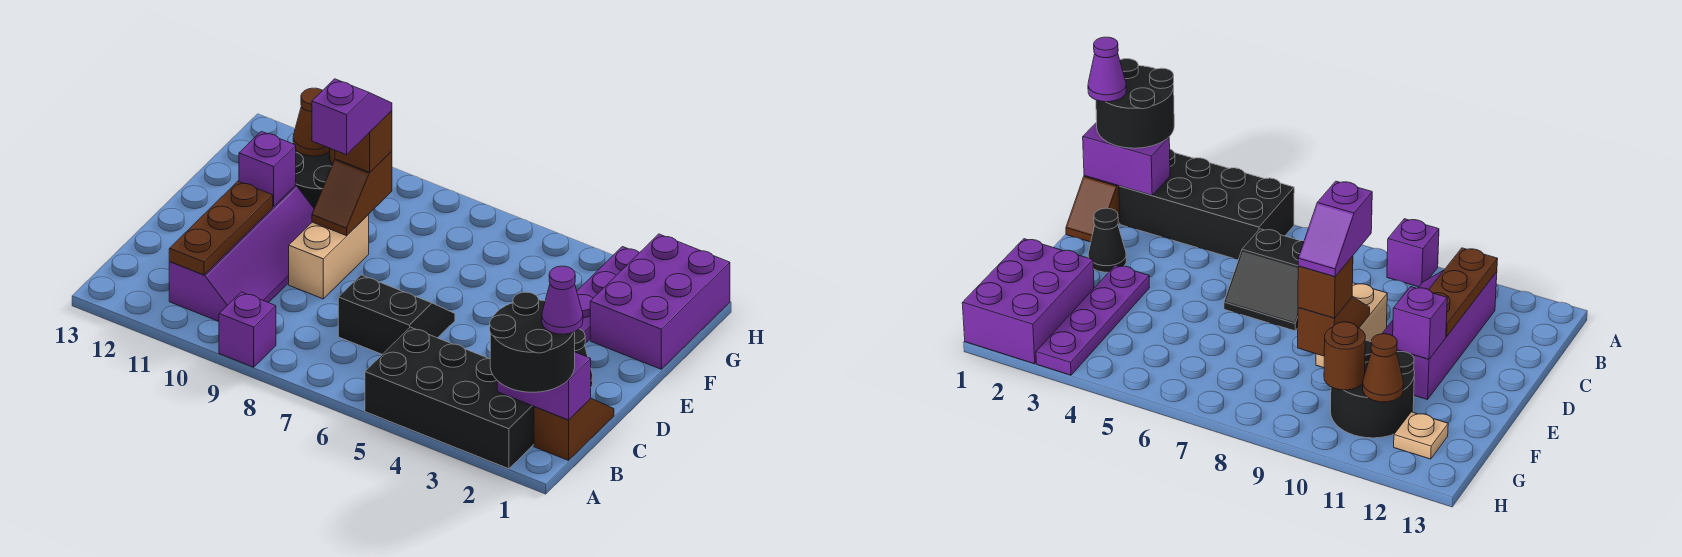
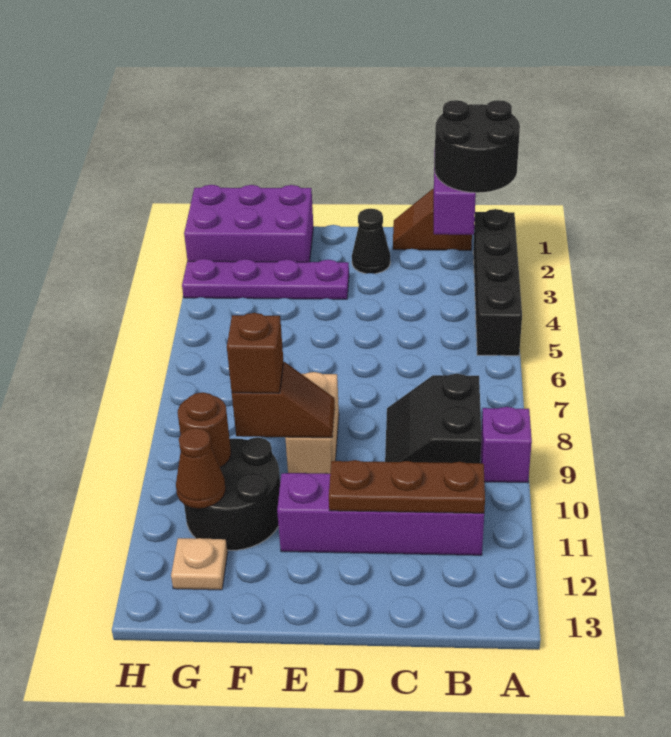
black 2x4 brick [365,327,534,469] -> black 1x4 brick [473,209,522,356]
purple 1x1 cone [542,266,583,334] -> none
black 2x2 slope [338,275,455,354] -> black 2x2 slope moved to [385,374,482,463]
tan 1x2 brick [289,215,369,299] -> tan 1x2 brick turned to [285,372,339,474]
purple 1x2 slope [312,79,392,155] -> none
purple 1x1 brick [239,131,296,207] -> none

